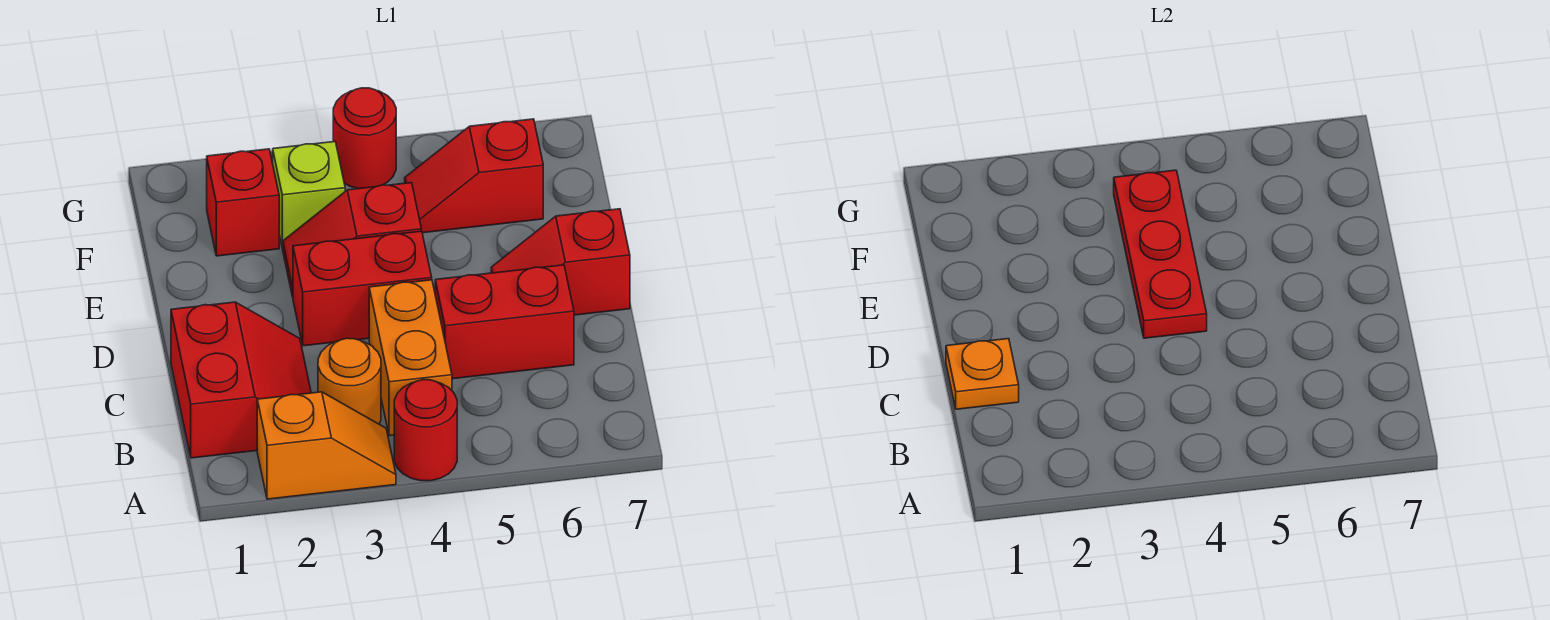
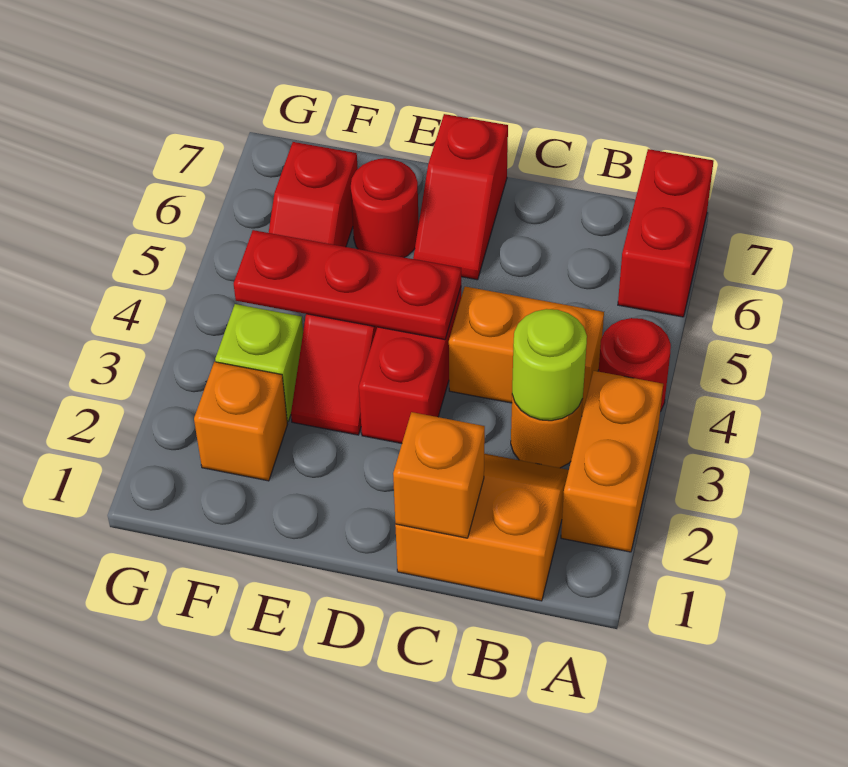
orange 1x2 slope [257,392,396,499] -> orange 1x2 brick [561,371,663,552]
red 2x2 slope [171,302,311,458] -> orange 2x2 slope [395,454,569,601]
none -> lime 1x1 round brick [512,309,587,421]
orange 1x1 plate [946,339,1019,409] -> orange 1x1 brick [393,412,485,538]
red 1x2 brick [435,265,574,379] -> red 1x2 brick moved to [618,149,713,317]
red 1x1 brick [207,149,279,256] -> orange 1x1 brick [194,362,288,481]
red 1x1 round brick [333,88,396,189] -> red 1x1 round brick moved to [351,158,419,258]

